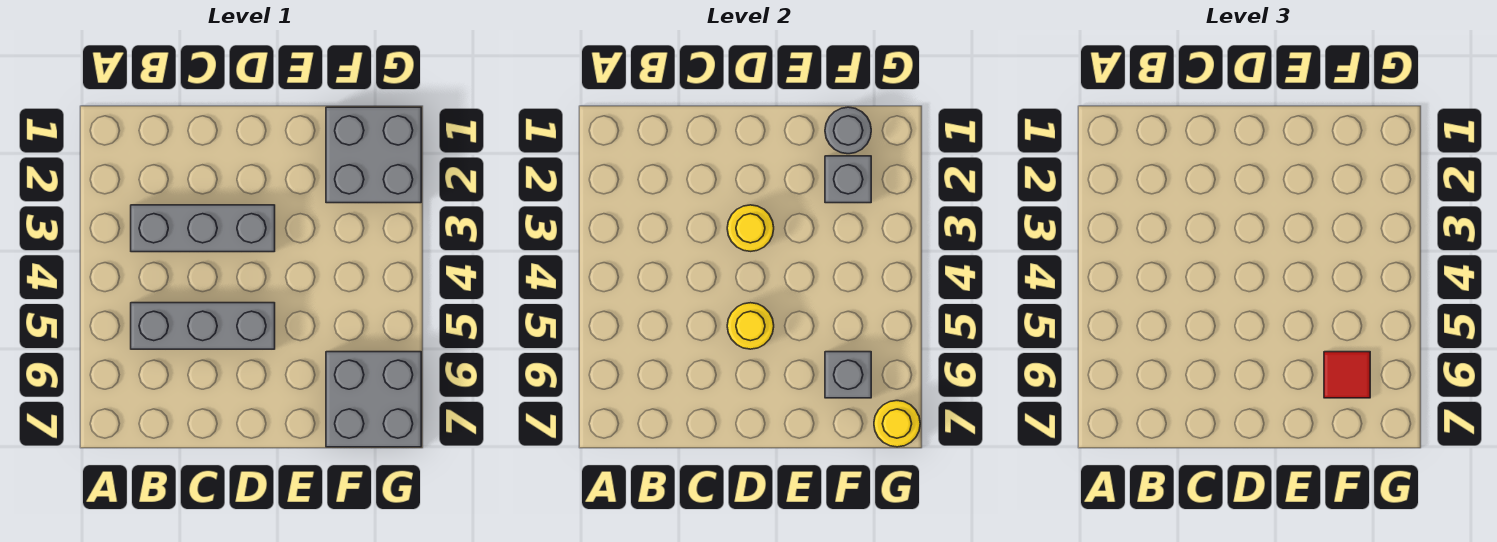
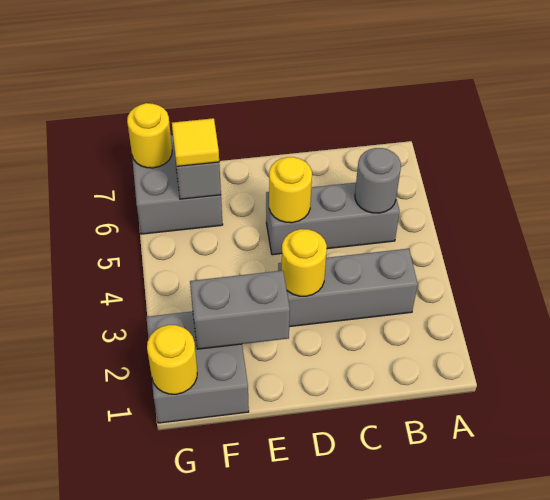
grey 1x1 round brick [825,107,871,154] -> grey 1x1 round brick moved to [355,148,401,213]
grey 1x1 brick [825,156,871,203] -> grey 1x2 brick [190,271,290,349]
red 1x1 tile [1324,352,1370,398] -> yellow 1x1 tile [172,118,219,166]
none -> yellow 1x1 round brick [147,325,197,394]

